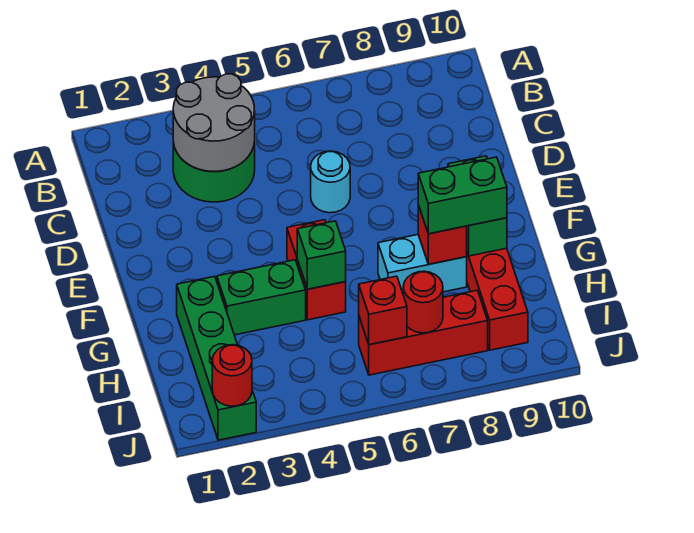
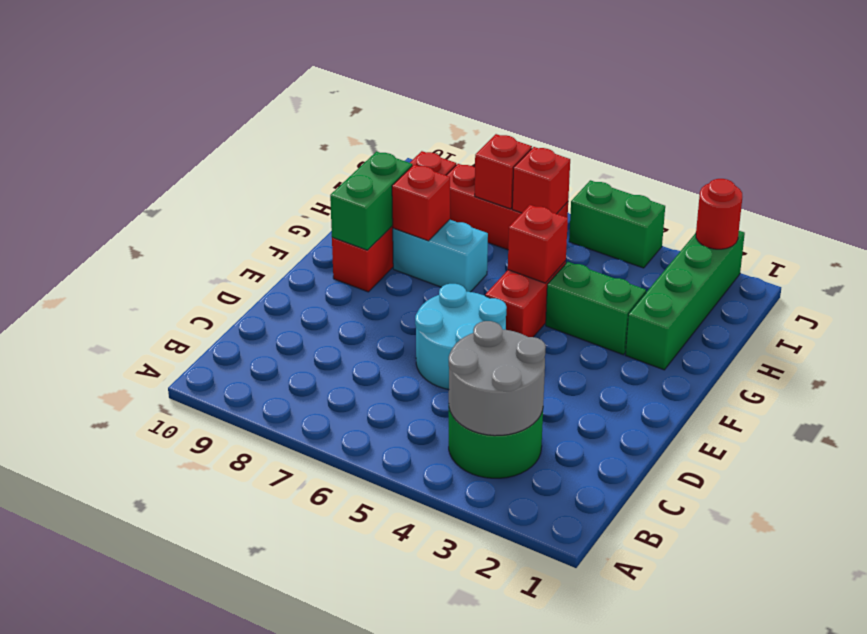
cyan 1x1 round brick [311,151,350,213] -> cyan 2x2 round brick [415,284,507,389]
green 1x1 brick [297,221,346,289] -> red 1x1 brick [508,205,568,283]
green 1x2 brick [418,157,507,234] -> green 1x2 brick moved to [569,180,665,268]
red 1x1 round brick [403,271,443,333] -> red 1x1 brick [475,134,532,209]

